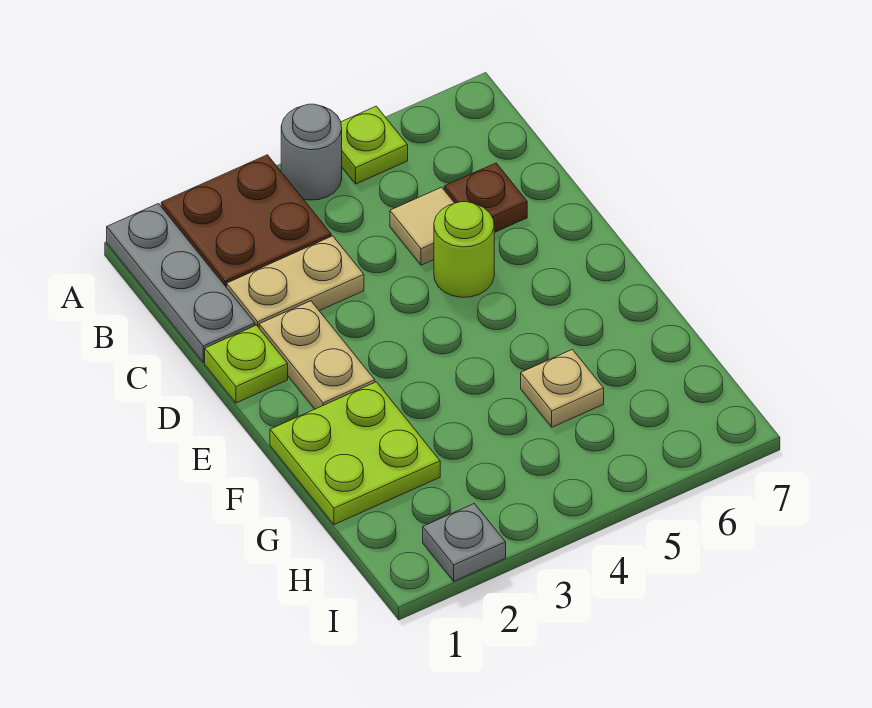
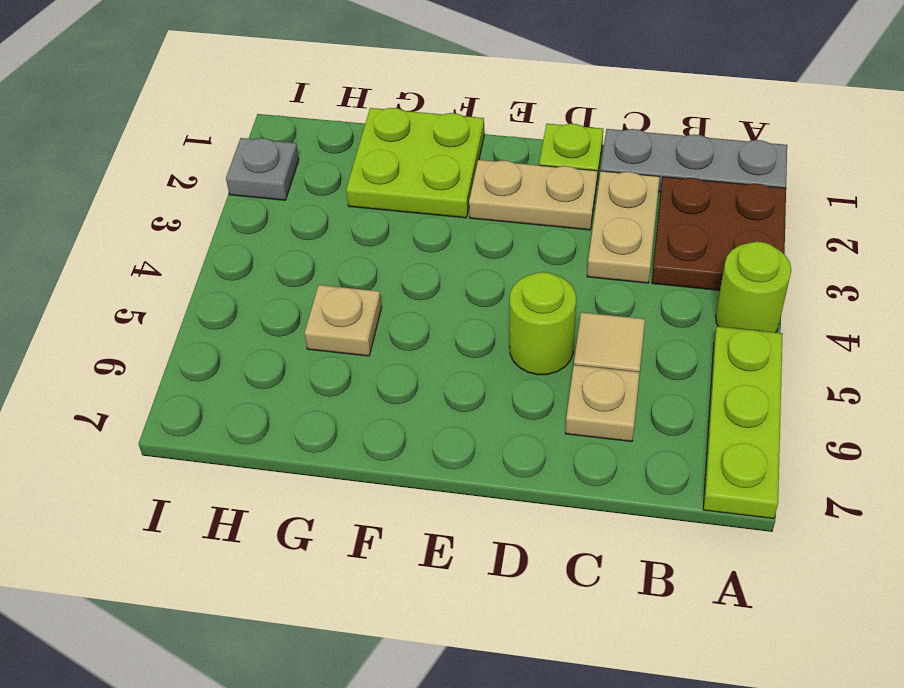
grey 1x1 round brick [281,104,342,200] -> lime 1x1 round brick [716,242,791,333]
lime 1x1 plate [341,106,408,184] -> lime 1x3 plate [703,326,783,519]
brown 1x1 plate [444,163,527,233] -> tan 1x1 plate [565,365,640,442]

